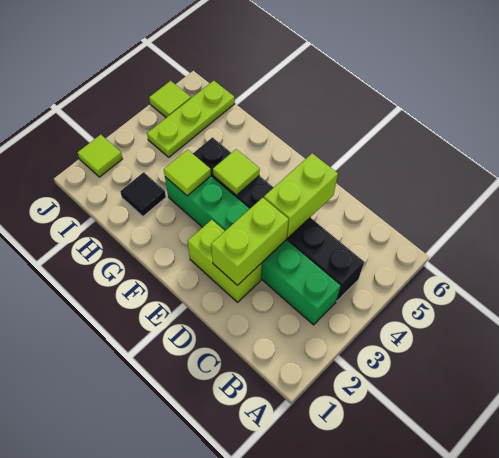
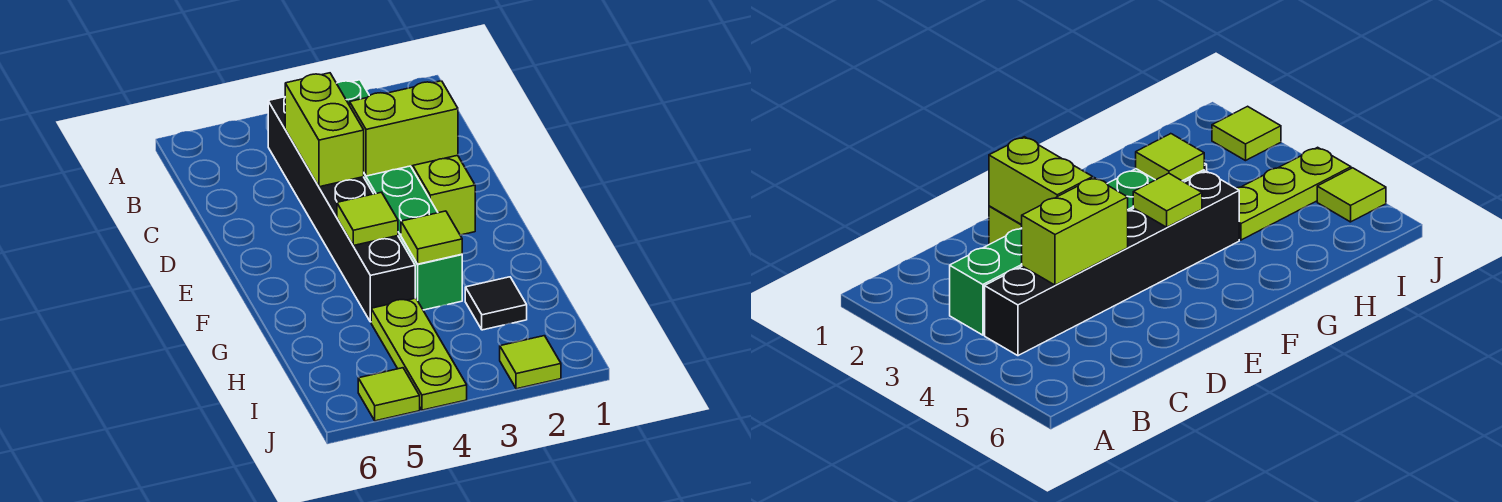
lime 1x2 brick [264,153,338,238] -> lime 1x2 brick turned to [285,73,364,187]
lime 1x3 plate [147,81,235,157] -> lime 1x3 plate turned to [371,298,467,410]

